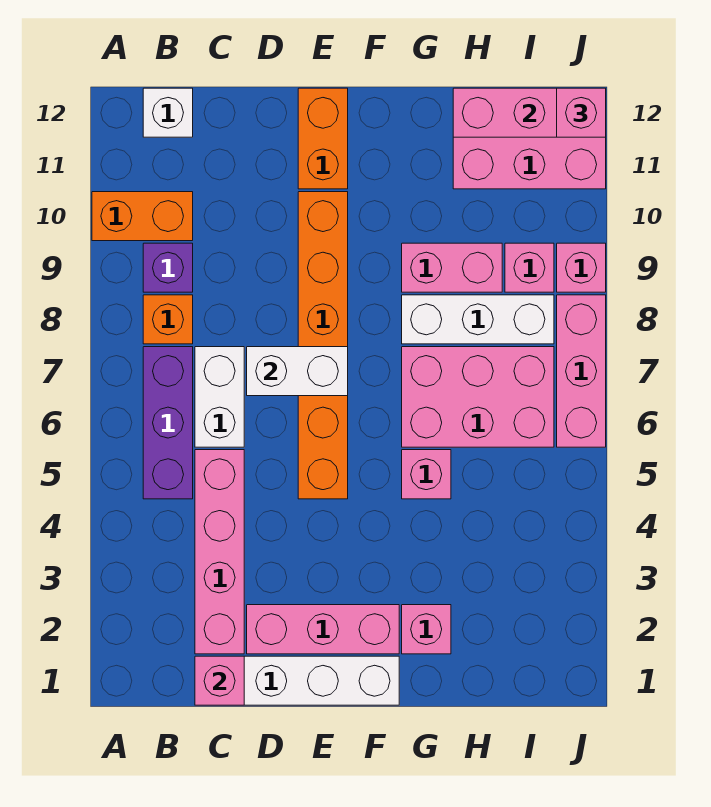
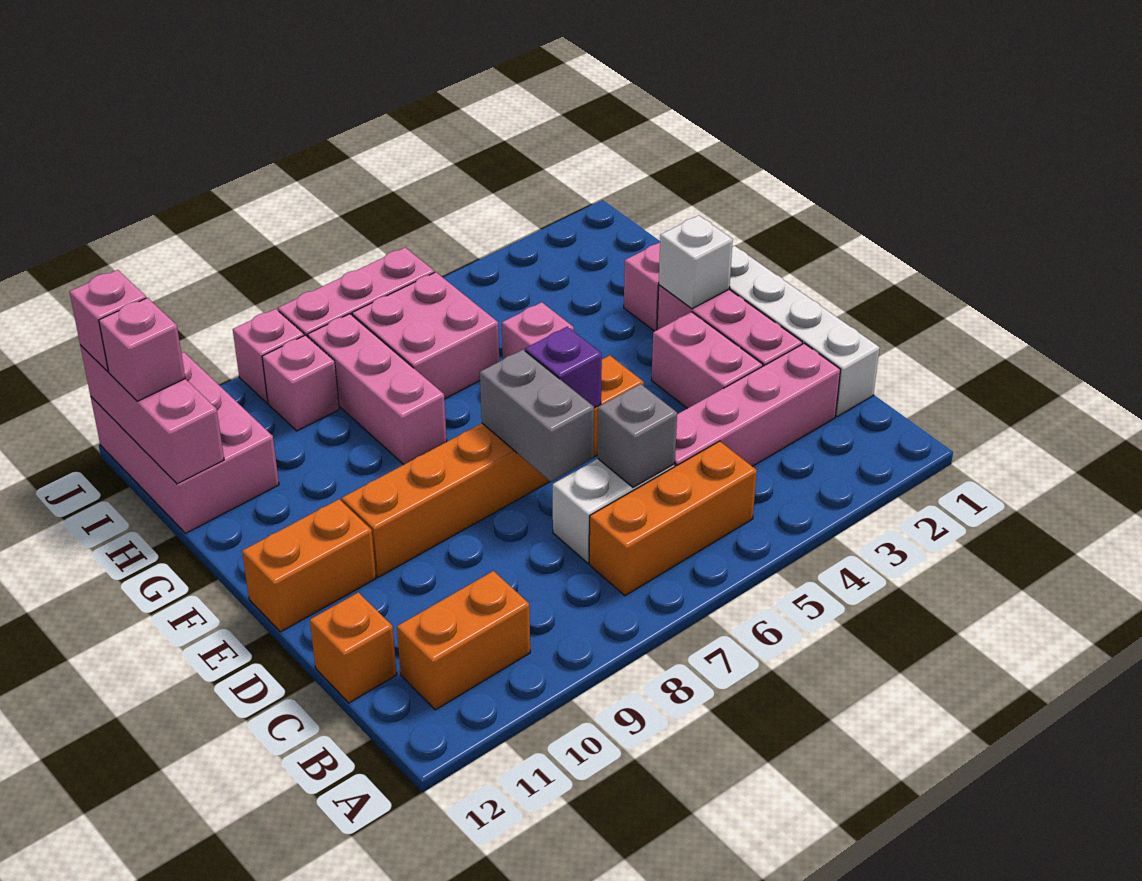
orange 1x2 brick [92,192,193,241] -> orange 1x2 brick turned to [397,571,530,710]
purple 1x3 brick [143,347,193,499] -> orange 1x3 brick [589,441,757,596]
orange 1x1 brick [143,295,193,344] -> orange 1x1 brick moved to [310,592,397,703]
purple 1x1 brick [143,243,193,292] -> purple 1x1 brick moved to [525,327,602,408]
white 1x1 brick [143,88,193,137] -> white 1x1 brick moved to [659,215,733,309]
pink 1x1 brick [195,656,244,705] -> pink 1x1 brick moved to [99,298,185,401]
none -> grey 1x1 brick [597,384,677,487]
white 1x2 brick [247,347,348,396] -> grey 1x2 brick [480,350,594,482]
pink 2x3 brick [402,347,554,447] -> pink 2x2 brick [352,272,499,399]
white 1x3 brick [402,295,554,344] -> pink 1x3 brick [308,314,447,464]
pink 1x2 brick [402,243,502,292] -> pink 1x2 brick moved to [652,312,763,408]

